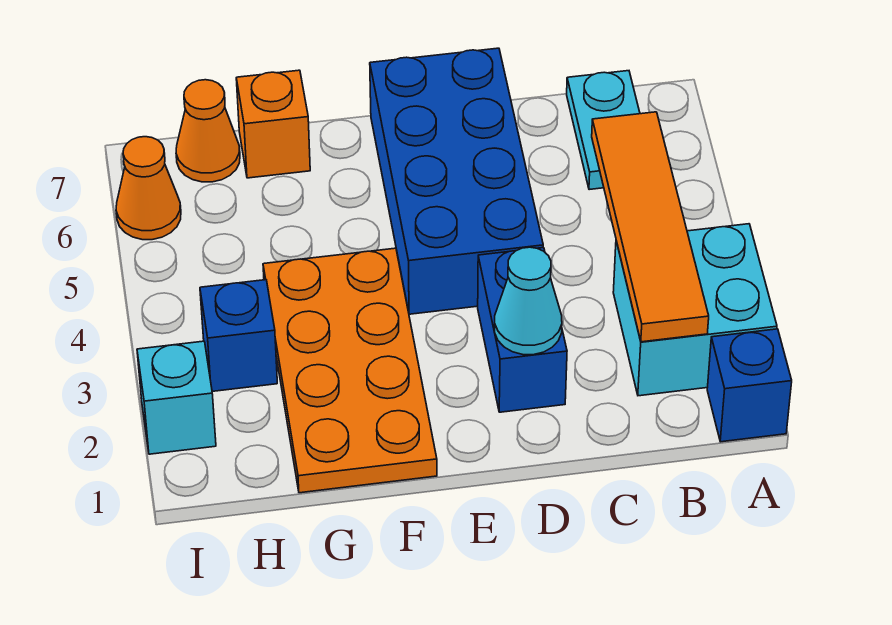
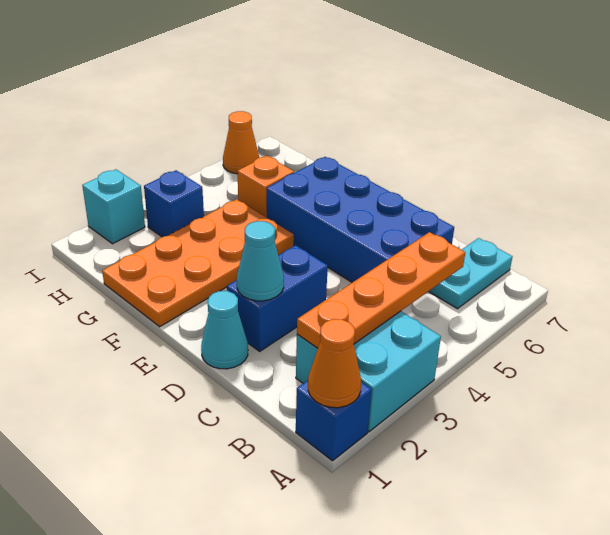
orange 1x4 tile [592,112,709,342] -> orange 1x4 plate [297,232,465,348]
none -> cyan 1x1 cone [201,291,248,369]
blue 2x4 brick [370,48,543,314] -> blue 2x4 brick turned to [267,157,454,282]
orange 1x1 brick [236,70,310,178] -> orange 1x1 brick moved to [238,156,294,217]
orange 1x1 cone [176,80,240,182] -> orange 1x1 cone moved to [308,319,361,408]

